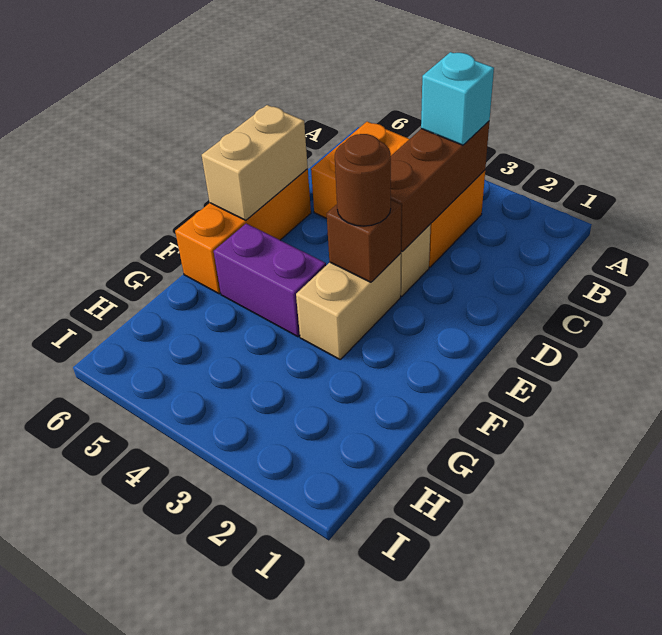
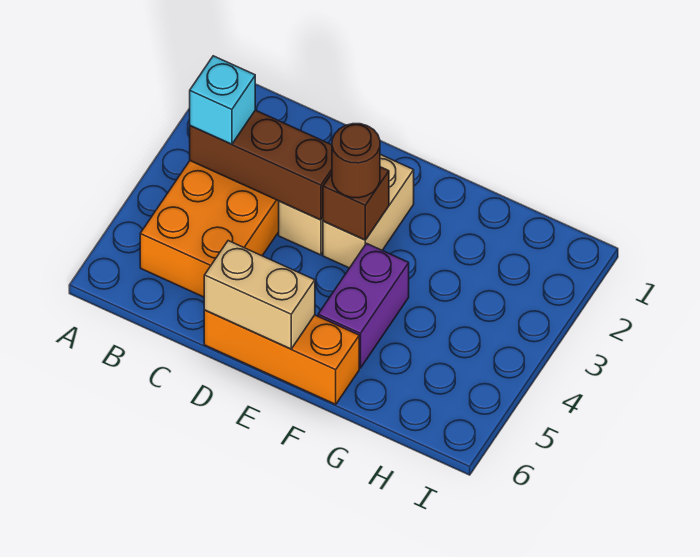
tan 1x2 brick [296,253,401,359] -> tan 1x2 brick turned to [323,155,414,268]

